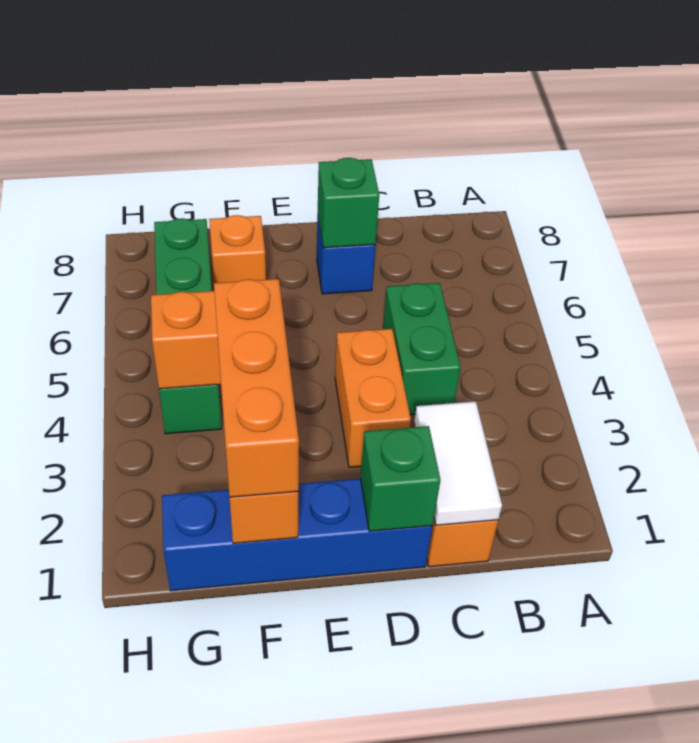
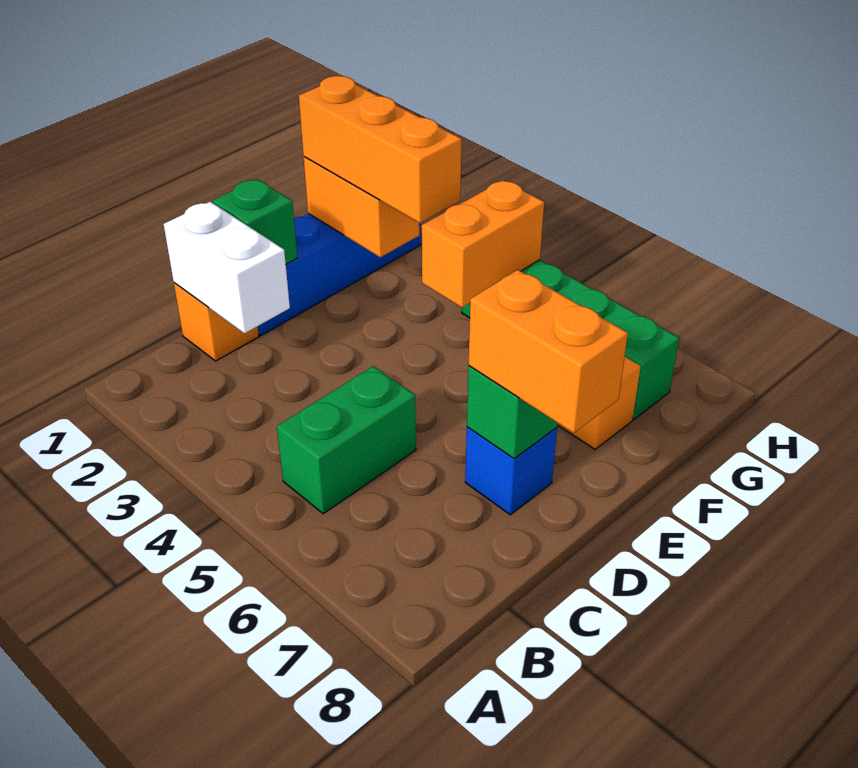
white 1x2 tile [415,402,502,525] -> white 1x2 brick [164,202,290,333]
green 1x2 brick [383,283,461,415] -> green 1x2 brick turned to [277,366,416,514]
orange 1x2 brick [335,329,411,467] -> orange 1x2 brick moved to [469,270,628,433]

